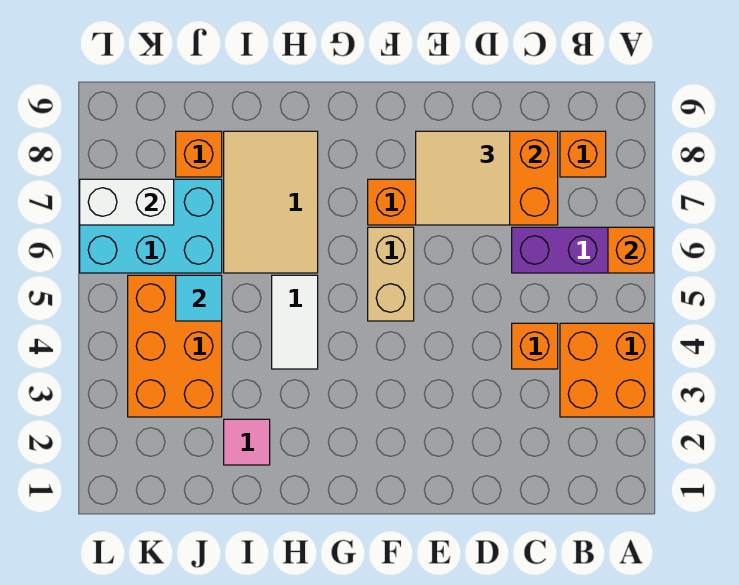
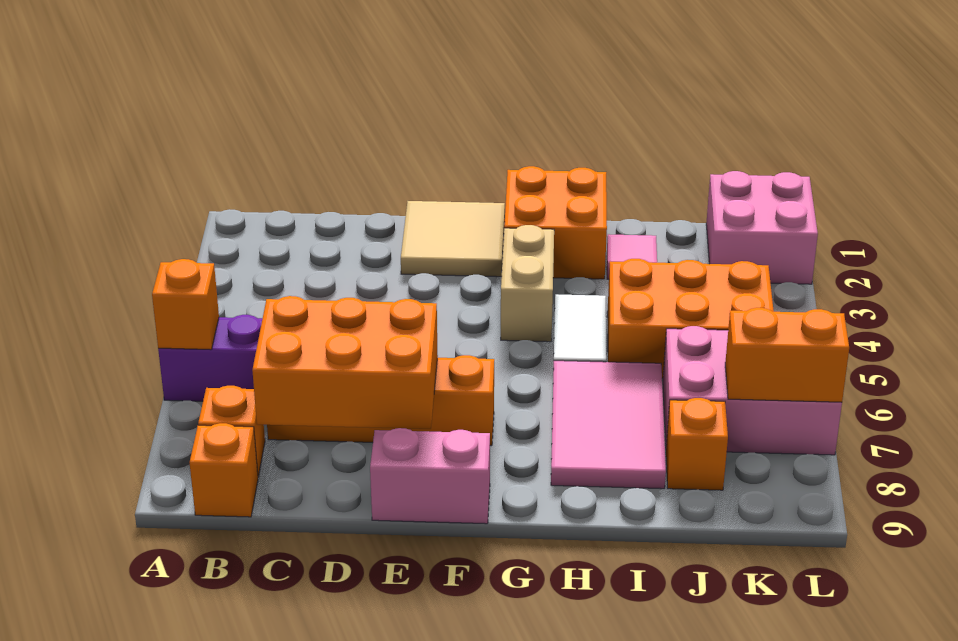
orange 2x2 brick [560,323,654,417] -> orange 2x2 brick moved to [504,166,607,279]
orange 1x1 brick [512,323,558,369] -> orange 1x1 brick moved to [190,423,258,517]
tan 2x2 tile [416,131,510,225] -> tan 2x2 tile moved to [401,201,505,277]
none -> pink 1x2 brick [370,428,490,524]
tan 1x2 brick [368,227,414,321] -> tan 1x2 brick moved to [501,225,554,342]
tan 2x3 tile [224,131,318,273] -> pink 2x3 tile [551,361,666,489]
orange 2x3 brick [128,275,222,417] -> orange 2x3 brick turned to [607,259,774,378]
cyan 1x1 tile [176,275,222,321] -> none
cyan 2x3 brick [80,179,222,273] -> pink 2x3 brick [663,326,842,455]
none -> pink 2x2 brick [706,171,818,284]
white 1x2 brick [80,179,174,225] -> orange 1x2 brick [725,308,849,402]

